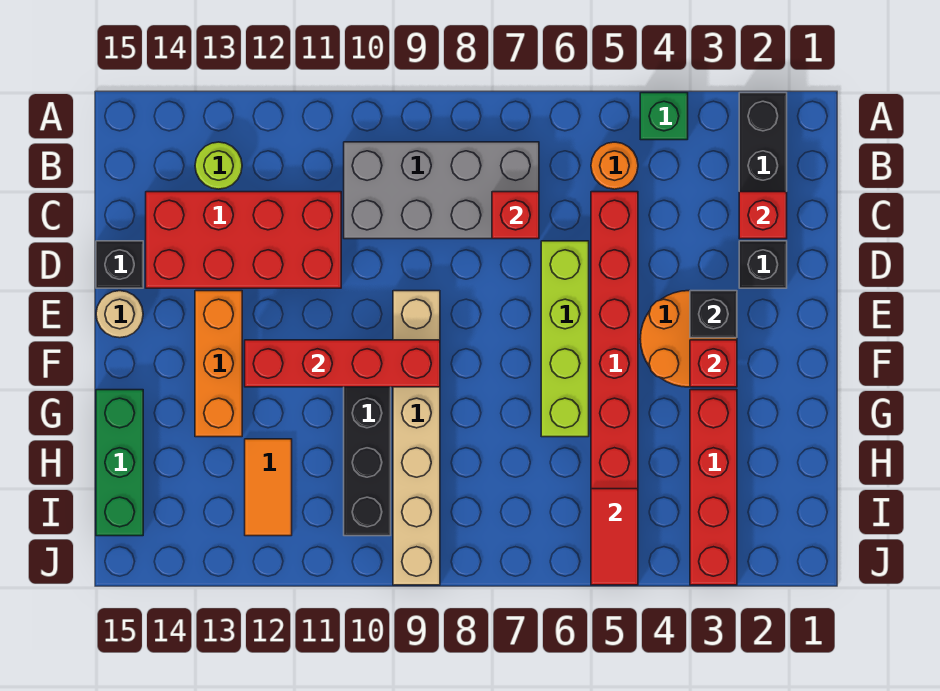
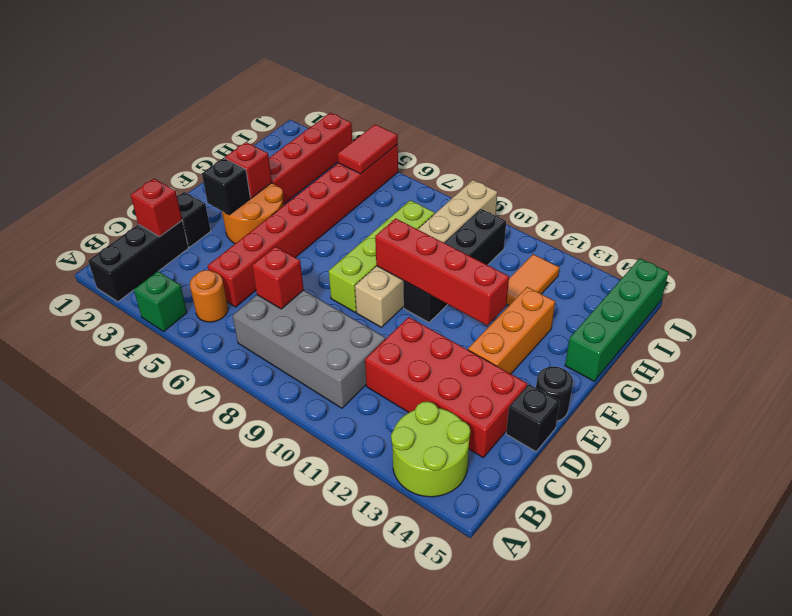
lime 1x1 round brick [195,142,242,189] -> lime 2x2 round brick [391,402,470,497]
lime 1x4 brick [541,241,589,437] -> lime 1x4 brick moved to [329,200,435,312]
tan 1x1 round brick [96,291,143,338] -> black 1x1 round brick [536,367,573,421]
green 1x3 brick [96,390,143,536] -> green 1x4 brick [565,258,668,381]

